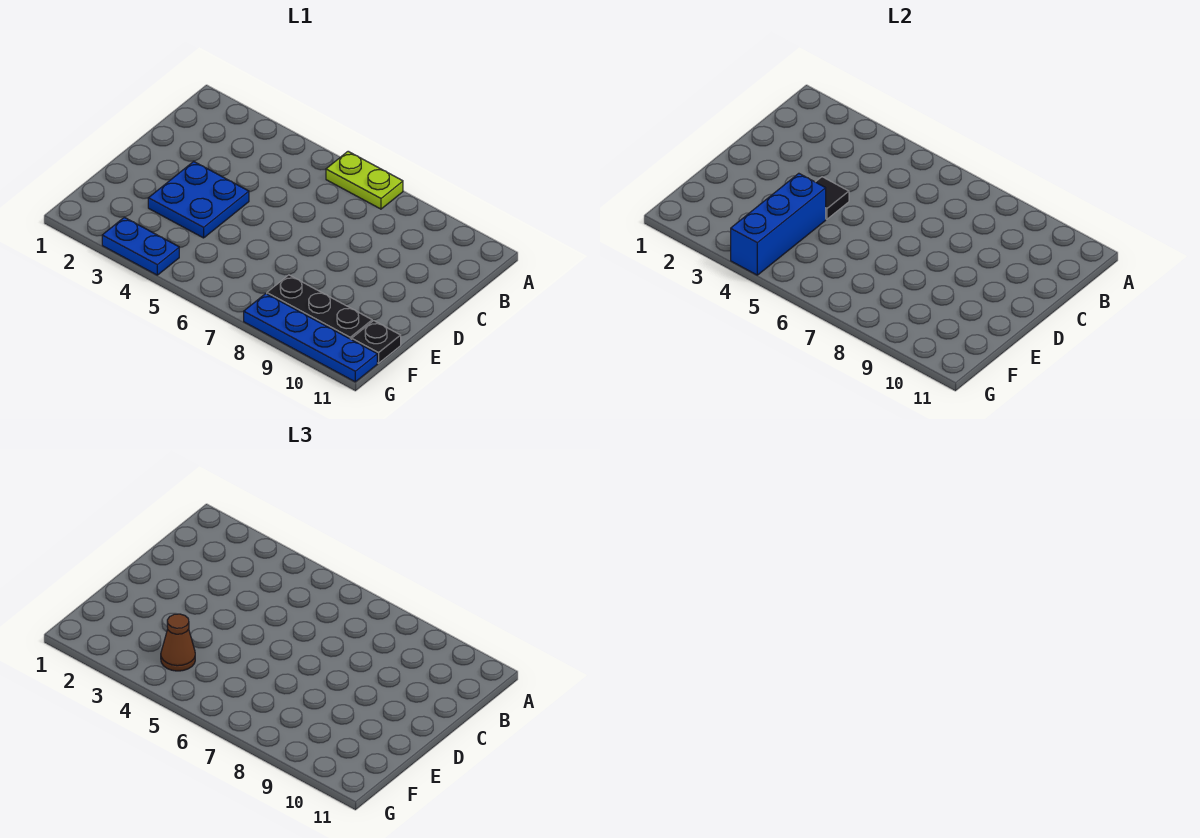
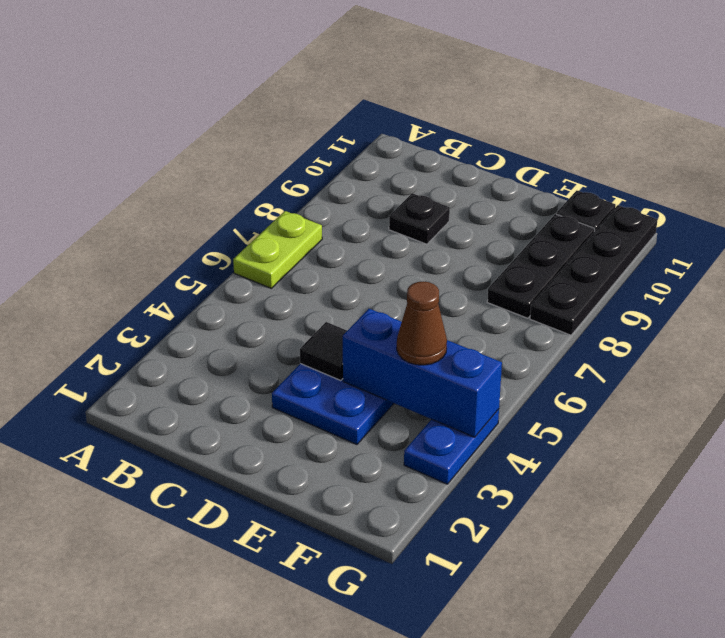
none -> black 1x1 plate [389,193,450,244]
blue 1x4 plate [244,294,377,382] -> black 1x4 plate [530,205,657,335]

